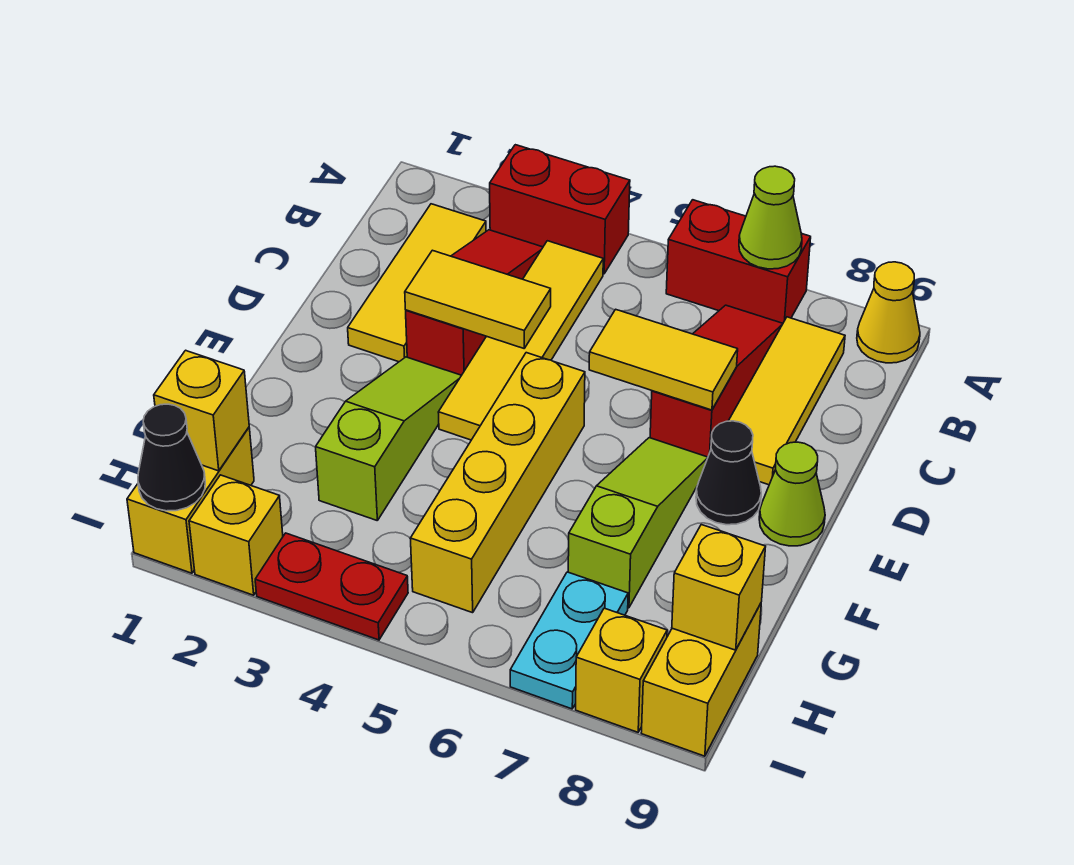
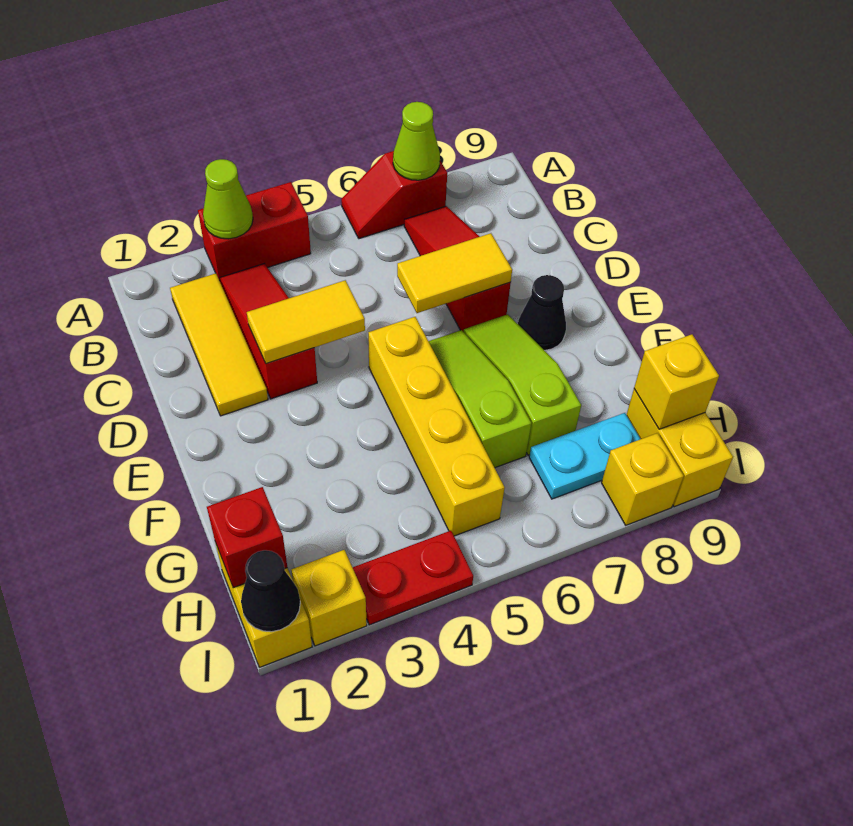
red 1x2 brick [666,200,811,323] -> red 1x2 slope [341,151,447,239]
yellow 1x1 cone [857,262,920,363] -> none
yellow 1x4 tile [438,241,603,440] -> none
yellow 1x3 tile [729,317,845,485] -> none
lime 1x3 slope [316,357,461,520] -> lime 1x3 slope moved to [429,330,531,468]
lime 1x1 cone [759,442,825,546] -> lime 1x1 cone moved to [203,159,253,239]
yellow 1x1 brick [154,350,249,471] -> red 1x1 brick [207,487,287,588]
cyan 1x2 plate [510,572,628,709] -> cyan 1x2 plate turned to [529,413,640,499]

